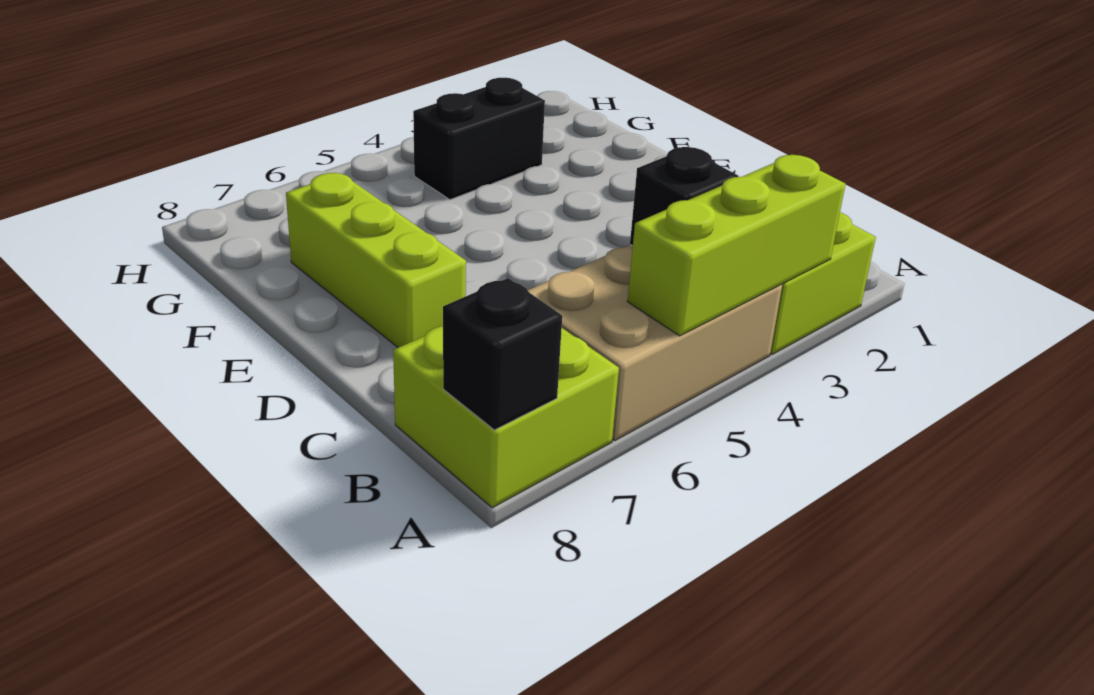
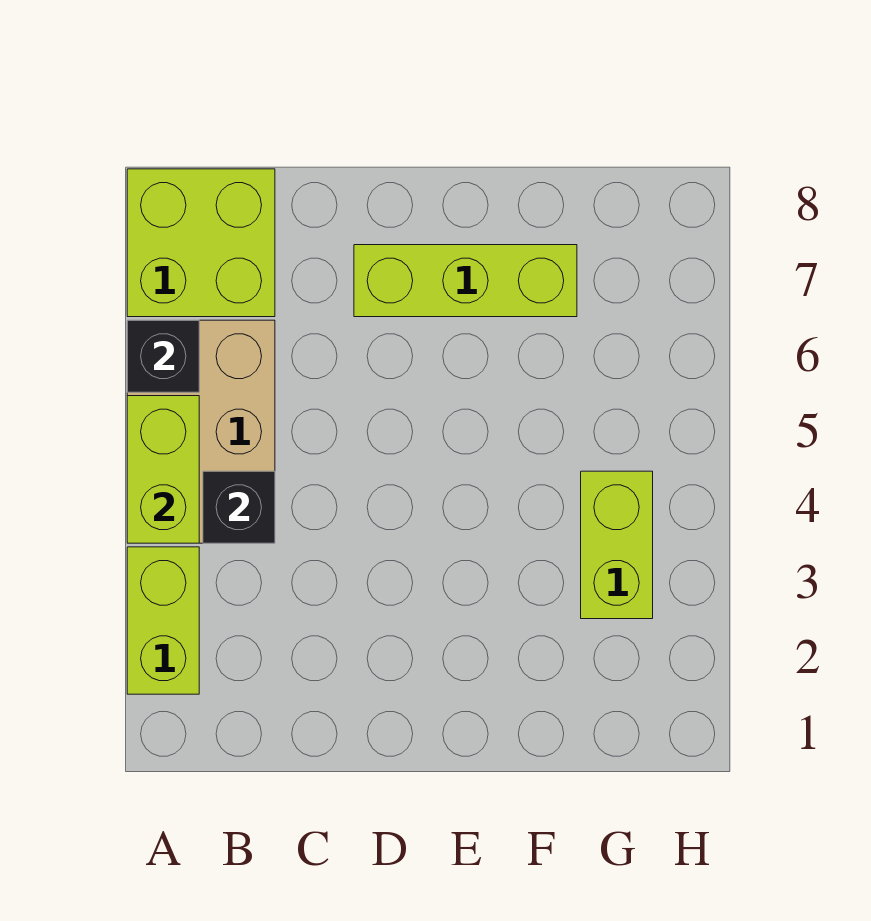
lime 1x3 brick [627,155,845,336] -> lime 1x2 brick [127,396,199,543]
black 1x1 brick [443,278,562,430] -> black 1x1 brick moved to [127,320,199,392]
black 1x2 brick [413,78,545,200] -> lime 1x2 brick [581,471,653,619]

